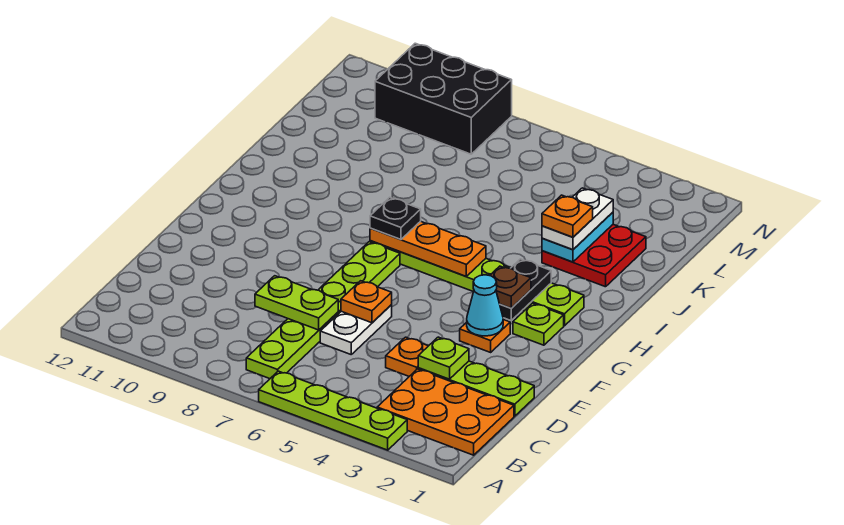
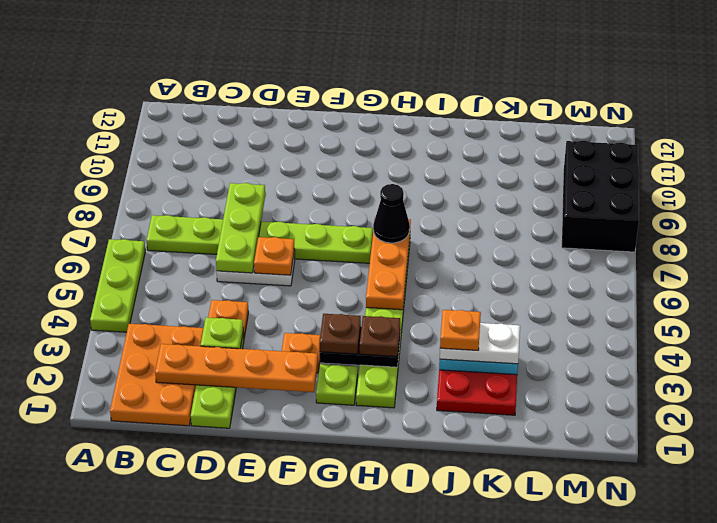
lime 1x4 plate [259,371,407,450] -> lime 1x3 plate [90,239,145,332]
none -> orange 1x4 plate [155,344,318,392]
lime 1x2 plate [255,276,338,330] -> lime 1x3 plate [216,183,265,273]
cyan 1x1 cone [467,275,503,336] -> none
none -> brown 1x1 plate [360,316,400,357]
black 1x1 plate [370,197,421,240] -> black 1x1 cone [373,184,410,243]

